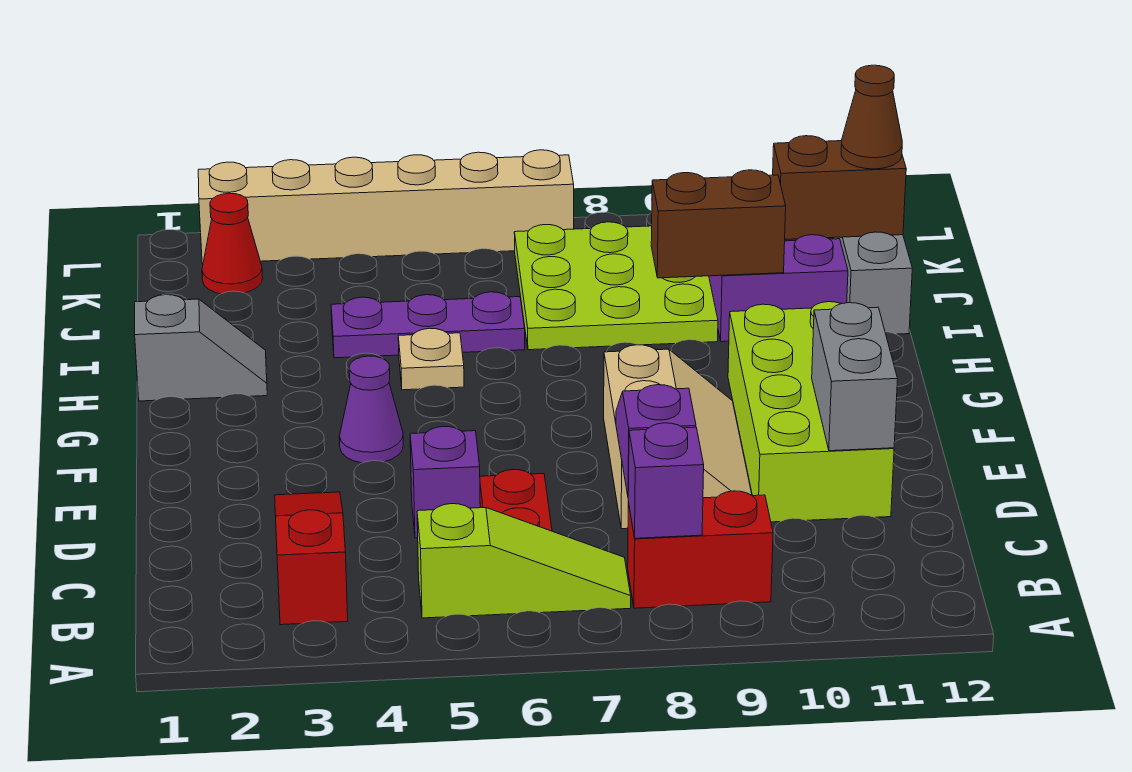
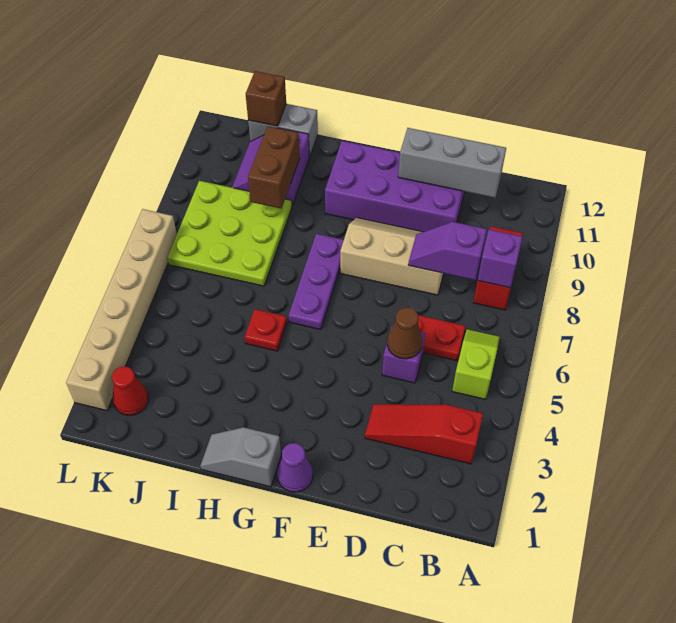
lime 1x3 slope [417,504,631,618] -> lime 1x2 slope [452,329,500,399]
lime 2x4 brick [728,302,894,522] -> purple 2x4 brick [325,141,465,232]
grey 1x2 brick [812,303,898,451] -> grey 1x3 brick [398,128,506,198]
purple 1x1 cone [339,356,403,463] -> purple 1x1 cone moved to [277,443,313,492]
grey 1x2 slope [135,295,267,401] -> grey 1x2 slope turned to [200,427,281,487]
tan 1x1 plate [398,328,464,390] -> red 1x1 plate [245,309,287,351]
purple 1x3 plate [331,292,525,358] -> purple 1x3 plate moved to [289,234,344,330]
brown 1x2 brick [773,136,906,239] -> brown 1x1 brick [246,71,286,126]
brown 1x1 cone [841,65,902,169] -> brown 1x1 cone moved to [387,308,422,359]

